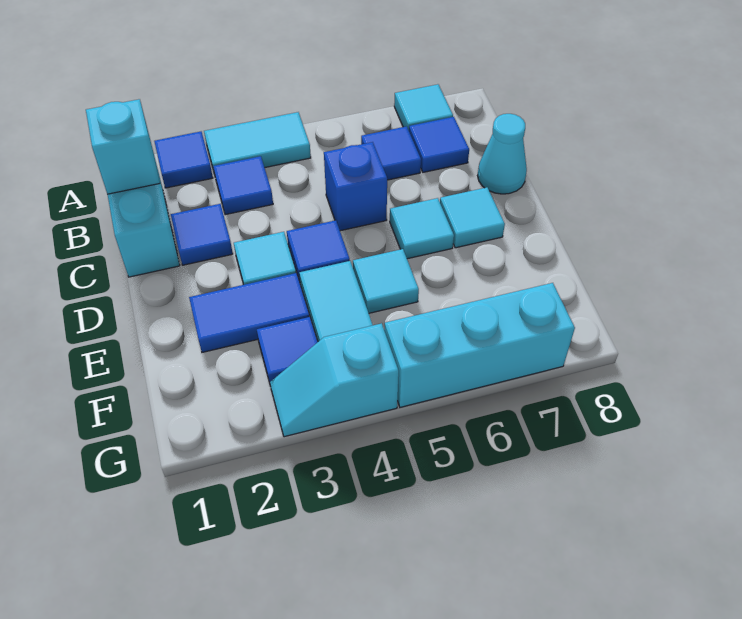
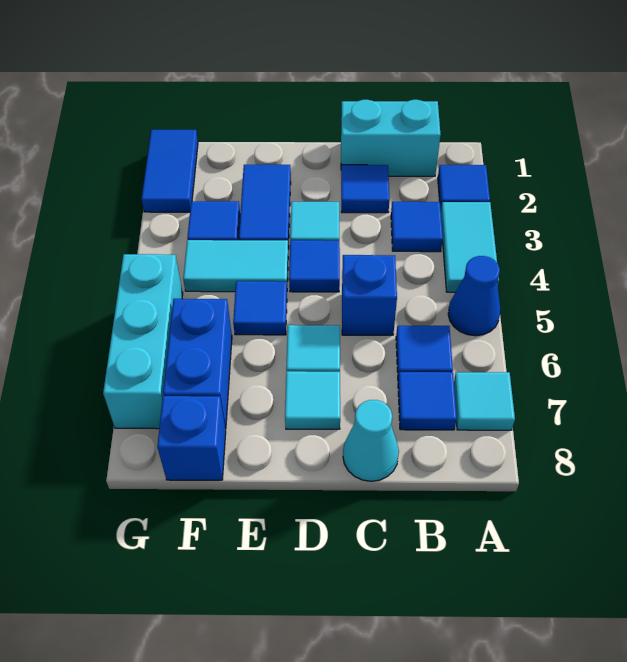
none -> blue 1x1 cone [448,256,500,336]
cyan 1x1 brick [86,99,160,194] -> none
cyan 1x1 tile [353,249,419,313] -> blue 1x1 tile [233,281,287,335]
none -> blue 1x2 brick [163,299,232,429]
none -> blue 1x1 brick [157,396,226,480]
none -> blue 1x2 tile [141,130,198,212]
cyan 1x2 slope [270,323,399,437] -> none

